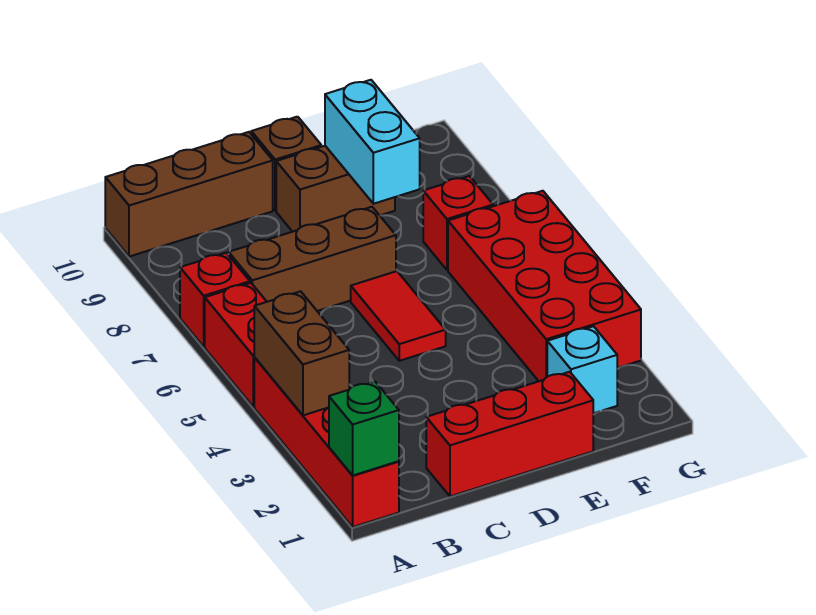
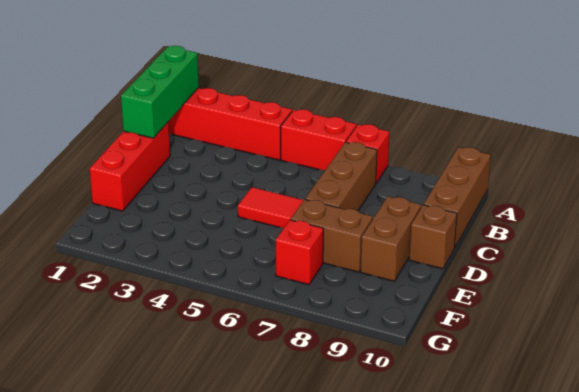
green 1x1 brick [329,382,399,476] -> green 1x3 brick [121,46,199,138]
brown 1x2 brick [254,291,349,415] -> brown 1x2 brick moved to [291,199,373,272]
cyan 1x2 brick [325,80,420,204] -> none
cyan 1x1 brick [547,326,617,413] -> none
red 2x4 brick [448,191,641,381] -> none

